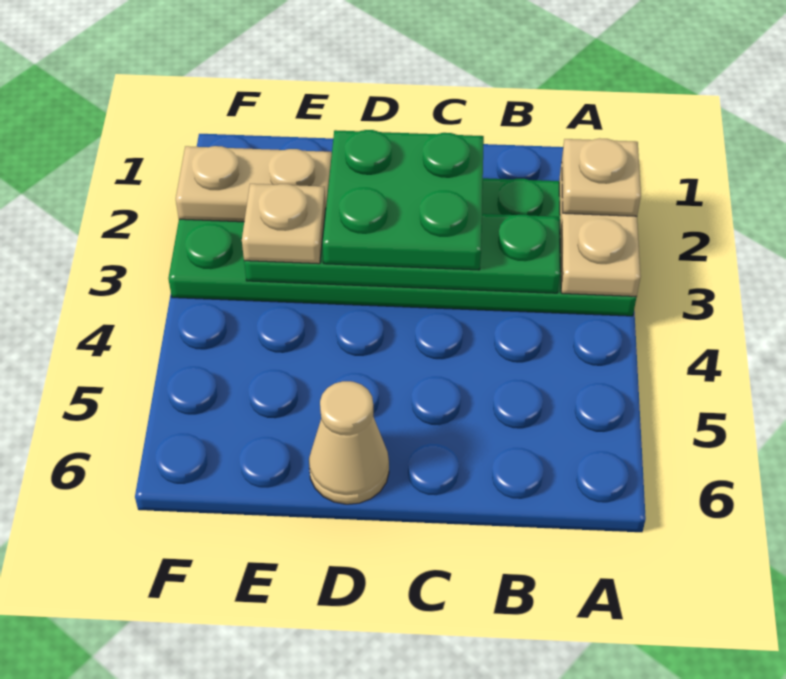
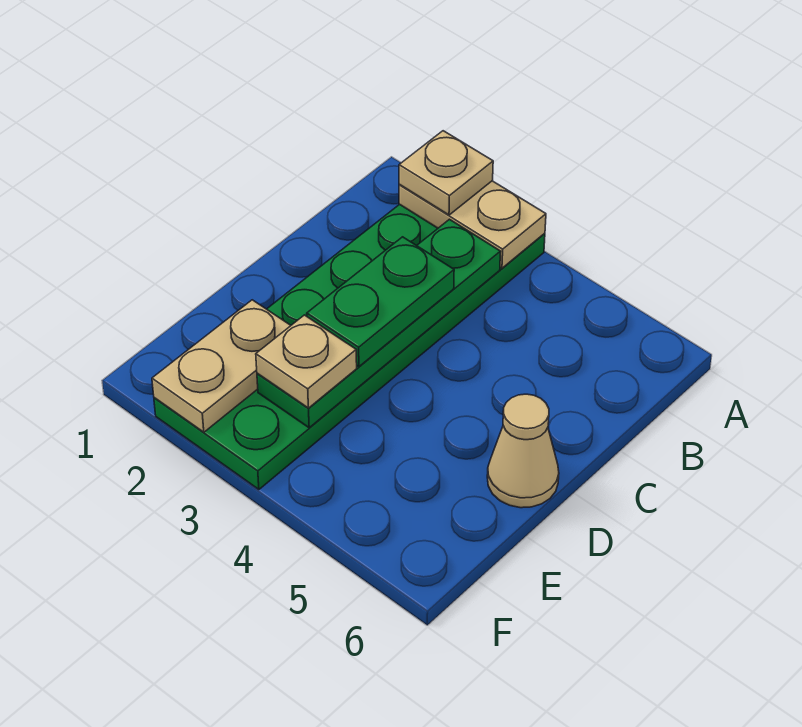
green 2x2 plate [323,130,484,270] -> green 1x2 plate [307,237,454,367]

